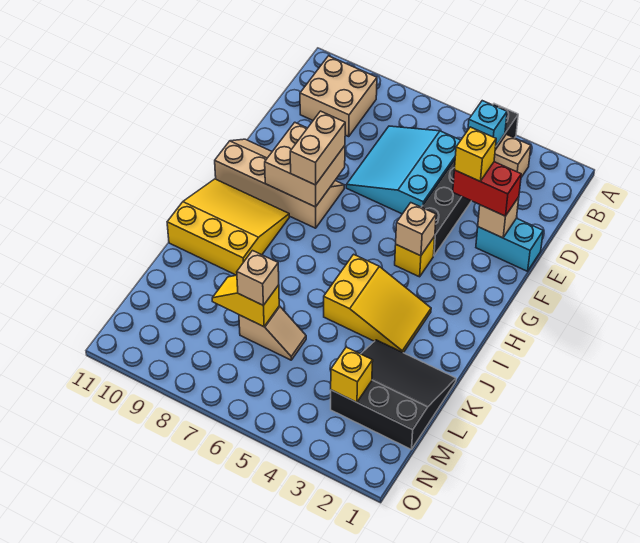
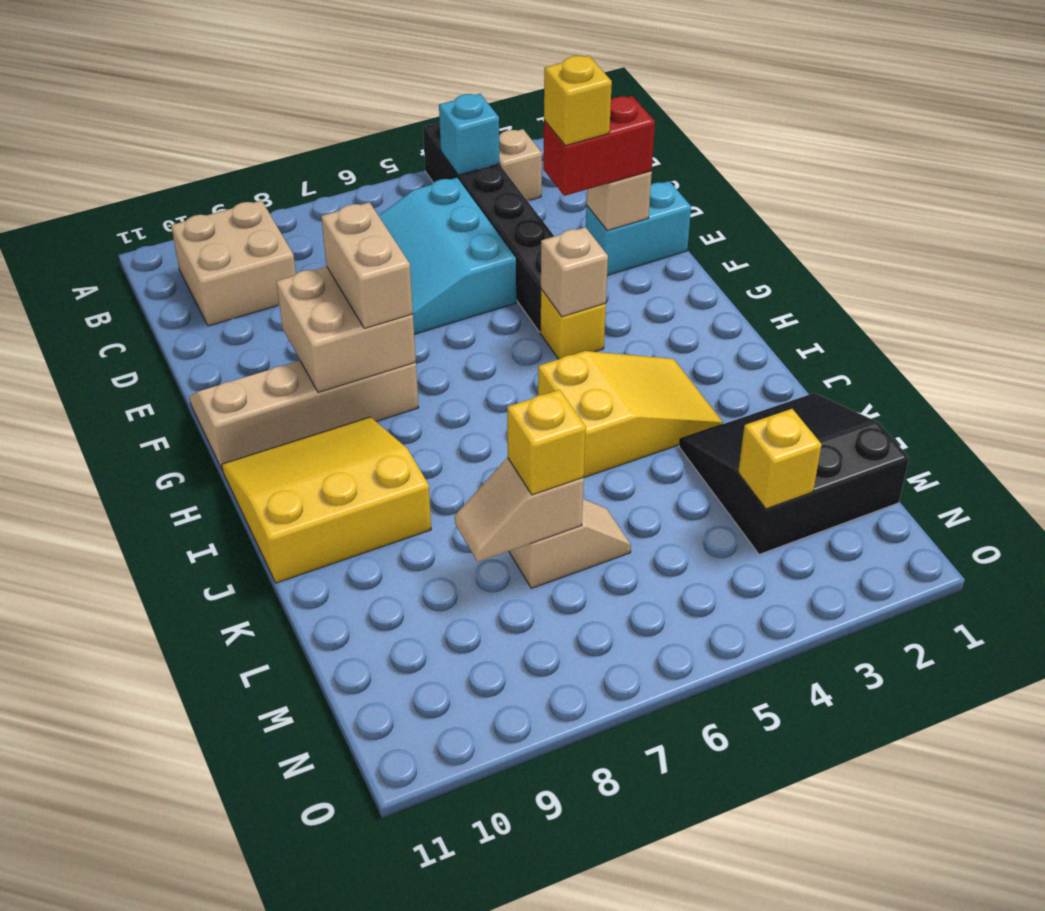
yellow 1x2 slope [212,275,279,327] -> tan 1x2 slope [455,458,584,562]
tan 1x1 brick [237,251,279,305] -> yellow 1x1 brick [507,390,586,495]

